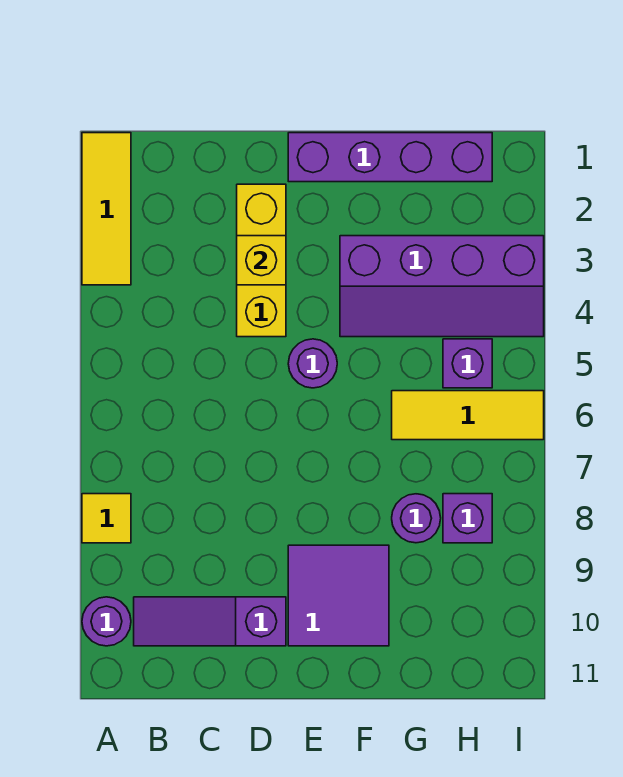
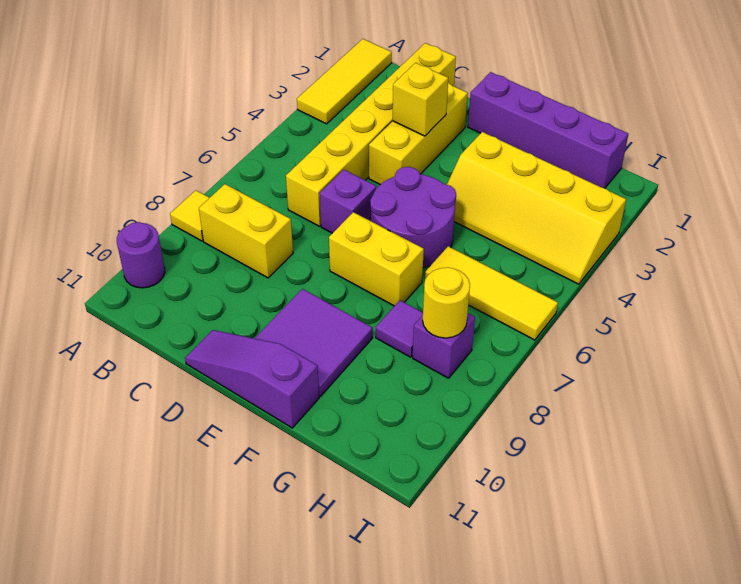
none -> yellow 1x2 brick [199,184,293,278]
purple 1x3 slope [134,597,286,646] -> purple 1x3 slope moved to [185,330,319,428]
none -> yellow 1x6 brick [286,43,456,226]
purple 1x1 round brick [288,339,337,388] -> purple 2x2 round brick [370,167,456,268]
none -> yellow 1x2 brick [329,212,424,306]
purple 2x4 slope [340,236,544,337] -> yellow 2x4 slope [447,132,626,284]
purple 1x1 round brick [392,494,441,543] -> purple 1x1 tile [376,300,423,357]
purple 1x1 brick [443,339,492,388] -> purple 1x1 brick moved to [320,170,376,233]
none -> yellow 1x1 round brick [423,267,470,338]

